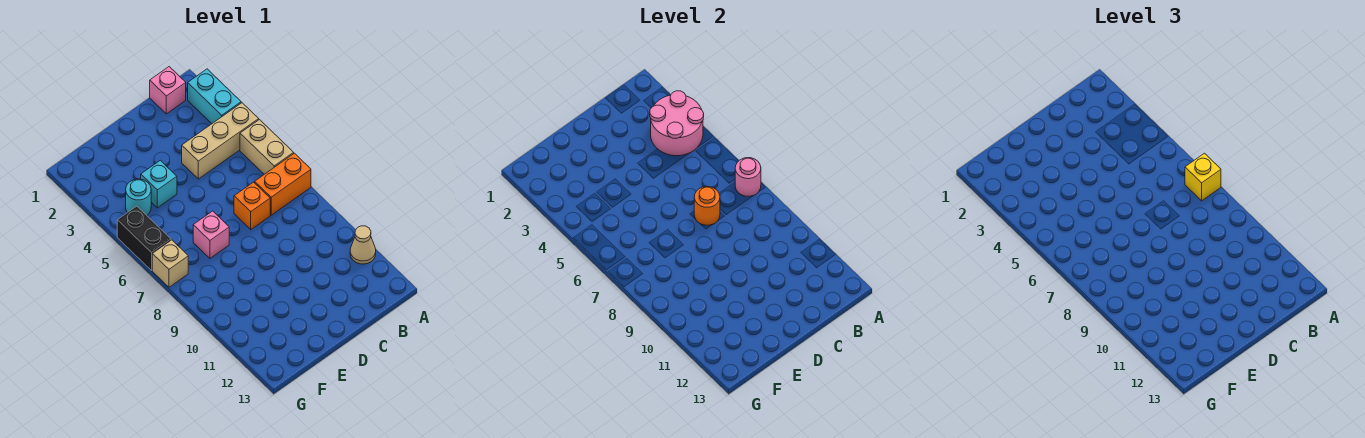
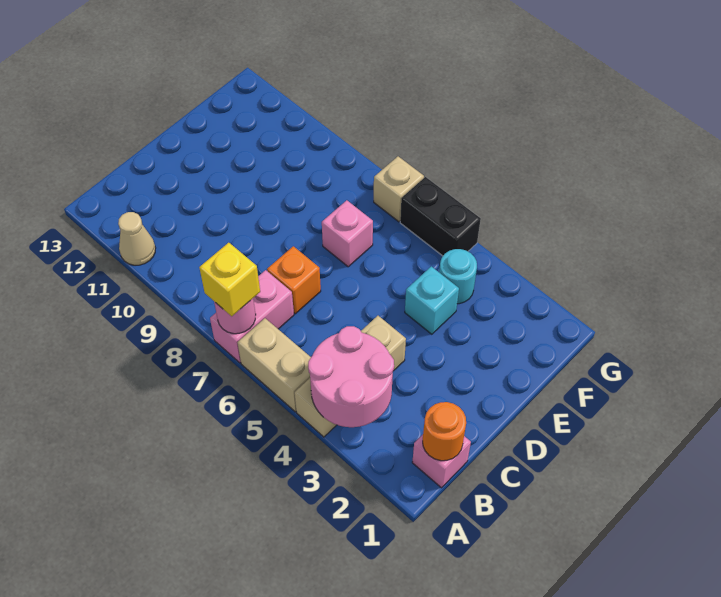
cyan 1x2 brick [188,69,241,124] -> none
orange 1x2 brick [255,153,311,215] -> pink 1x2 brick [210,270,294,363]
orange 1x1 round brick [694,186,720,225] -> orange 1x1 round brick moved to [423,402,466,461]

